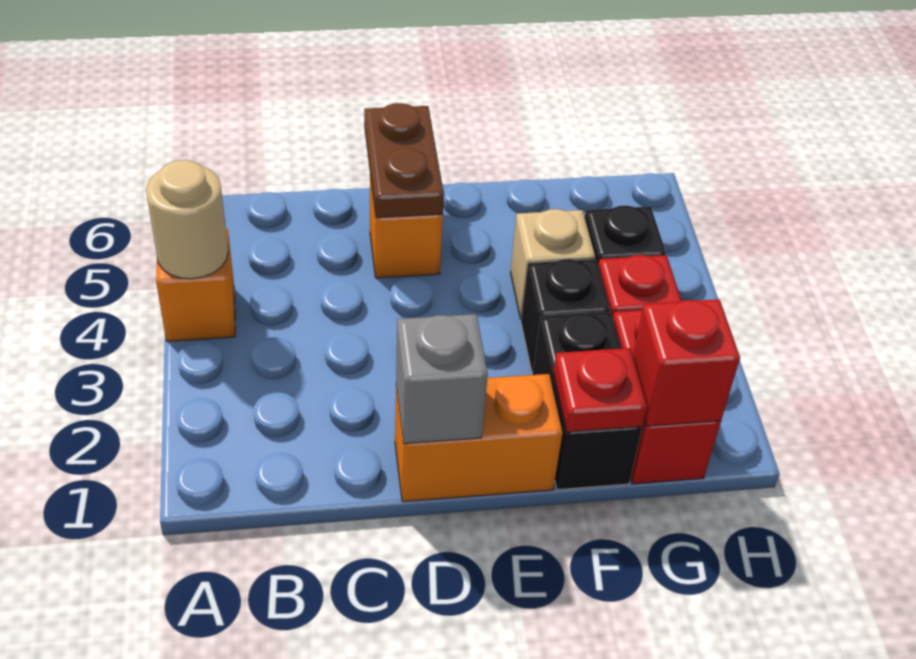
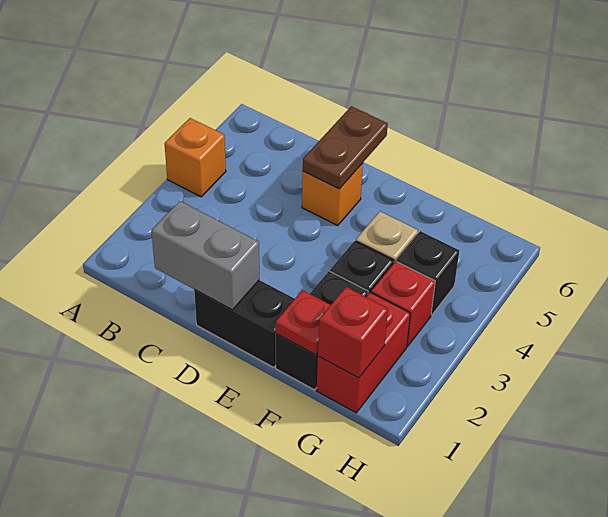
tan 1x1 round brick [146,160,228,279] -> none
orange 1x2 brick [395,374,563,502] -> black 1x2 brick [194,280,295,367]
grey 1x1 brick [396,314,488,444] -> grey 1x2 brick [151,201,259,310]

